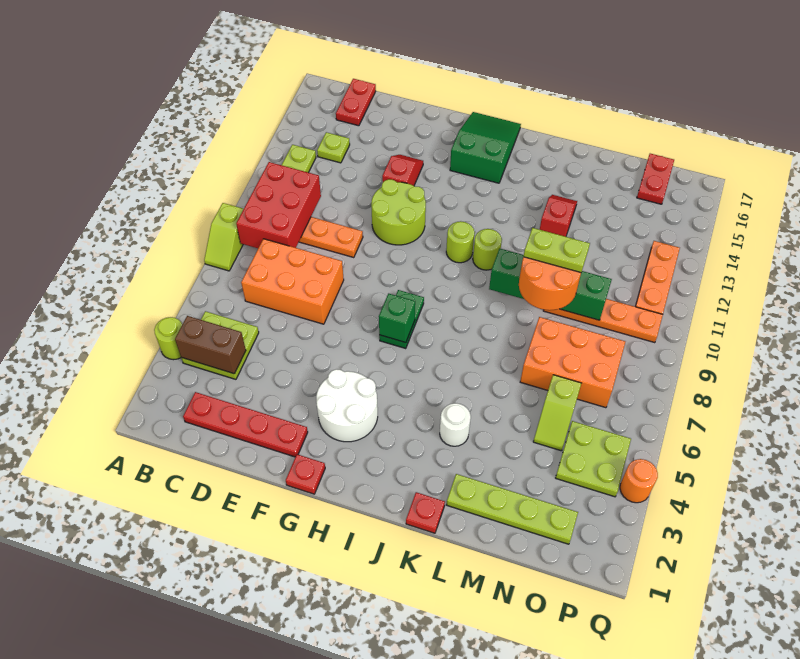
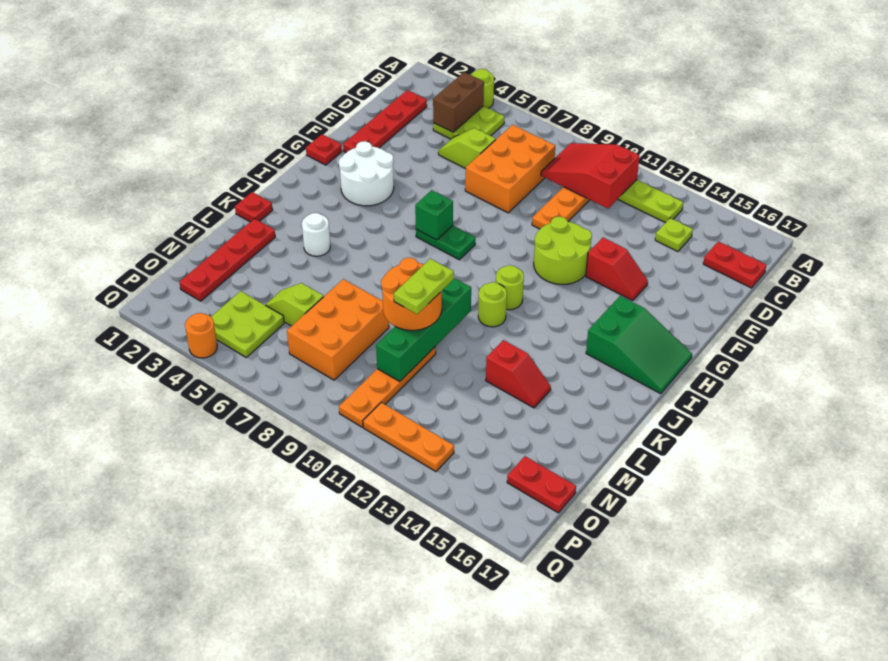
lime 1x2 slope [204,203,243,271] -> lime 1x2 slope moved to [438,128,496,169]
red 2x3 brick [236,162,321,248] -> red 2x3 slope [541,143,640,208]
lime 1x4 plate [446,474,578,544] -> red 1x4 plate [179,219,275,301]

